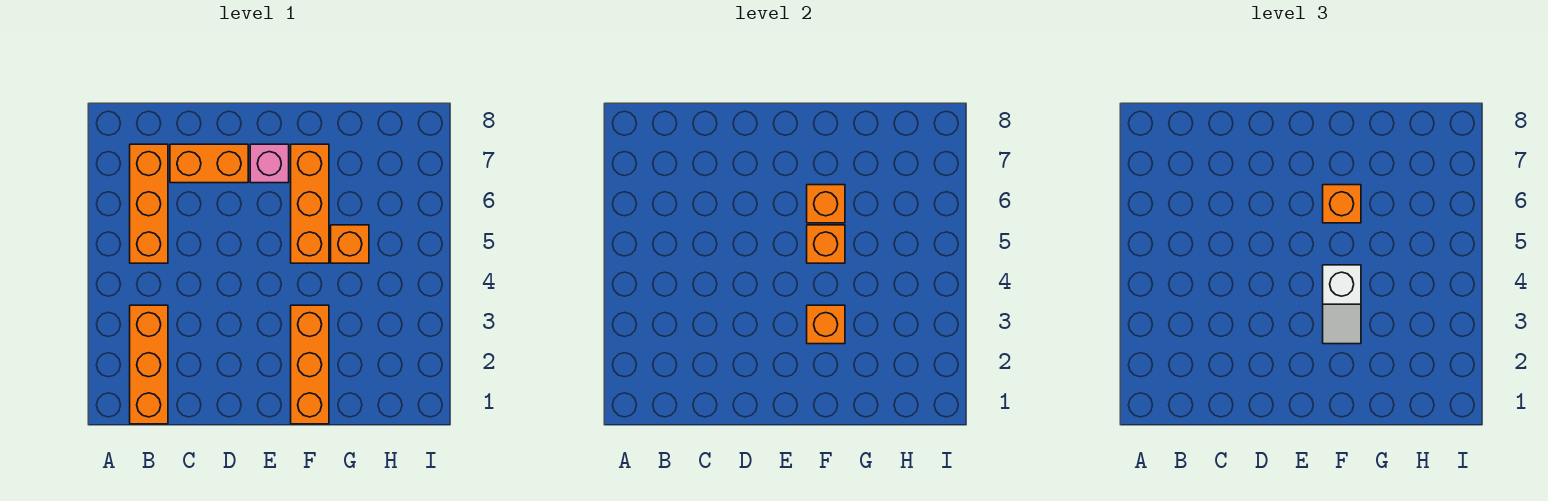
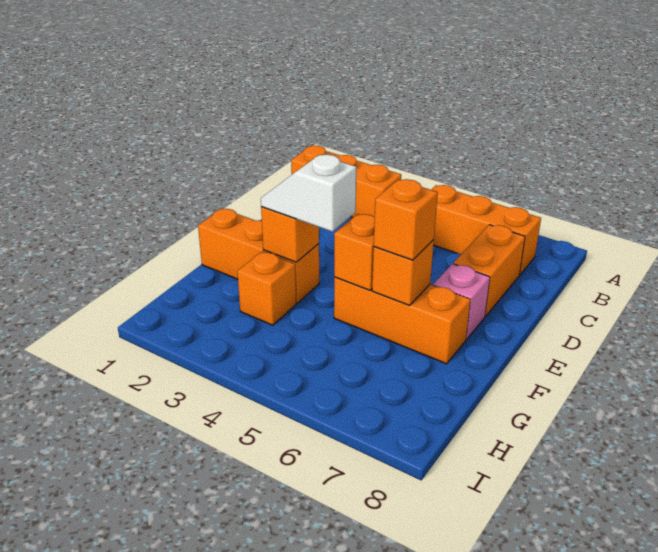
orange 1x1 brick [331,225,369,263] -> orange 1x1 brick moved to [237,251,296,325]

